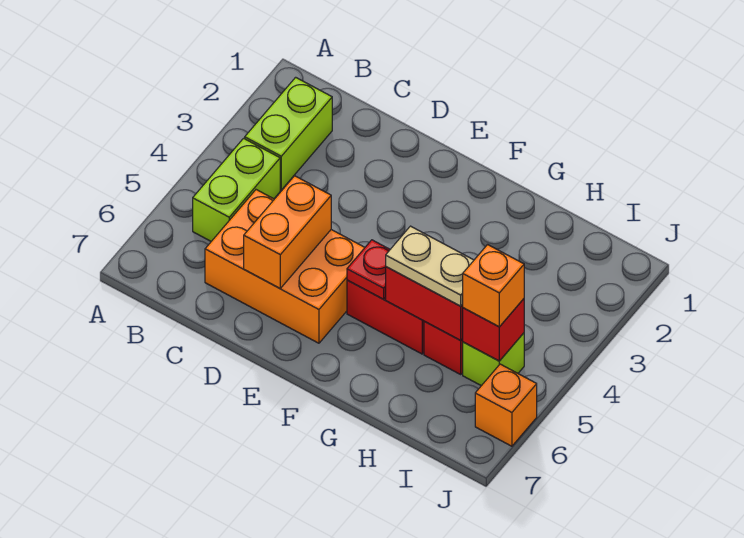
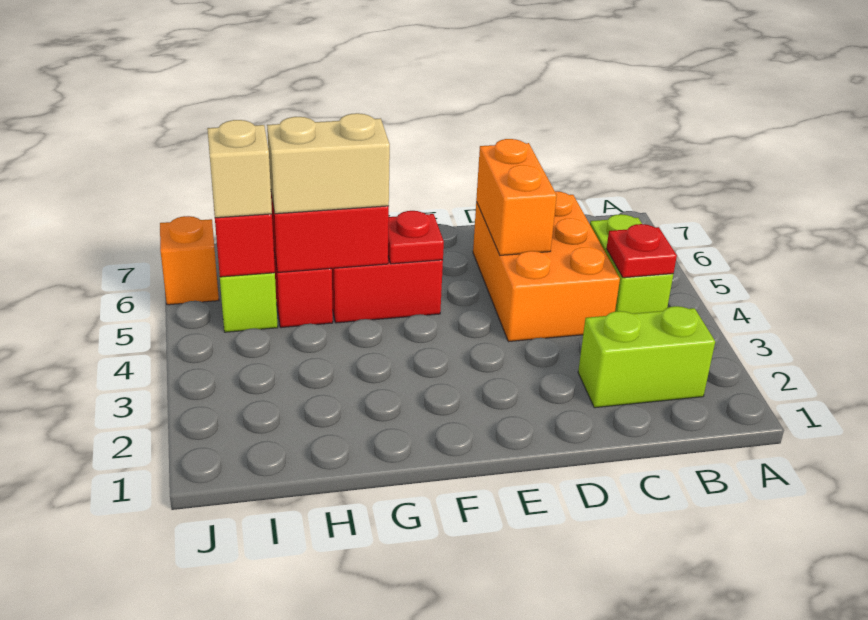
lime 1x2 brick [245,77,332,190] -> lime 1x2 brick turned to [578,306,715,408]
none -> red 1x1 plate [606,224,677,278]
orange 2x3 brick [205,190,365,343] -> orange 2x3 brick turned to [473,191,620,342]
tan 1x2 plate [386,226,474,306] -> tan 1x2 brick [267,113,390,214]
orange 1x1 brick [462,245,524,327] -> tan 1x1 brick [207,120,272,218]

